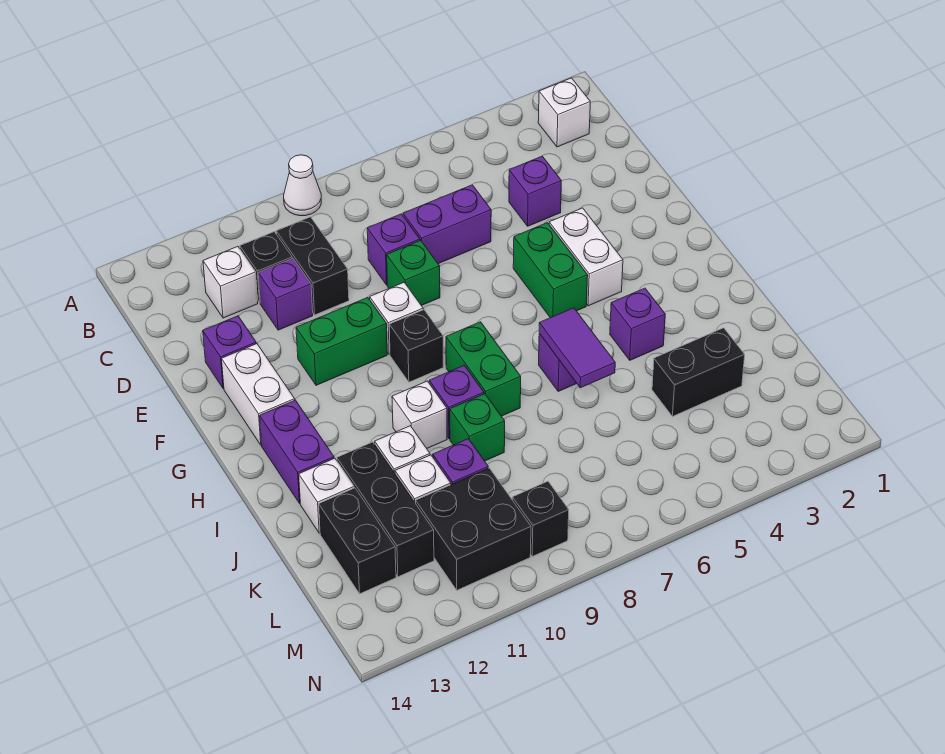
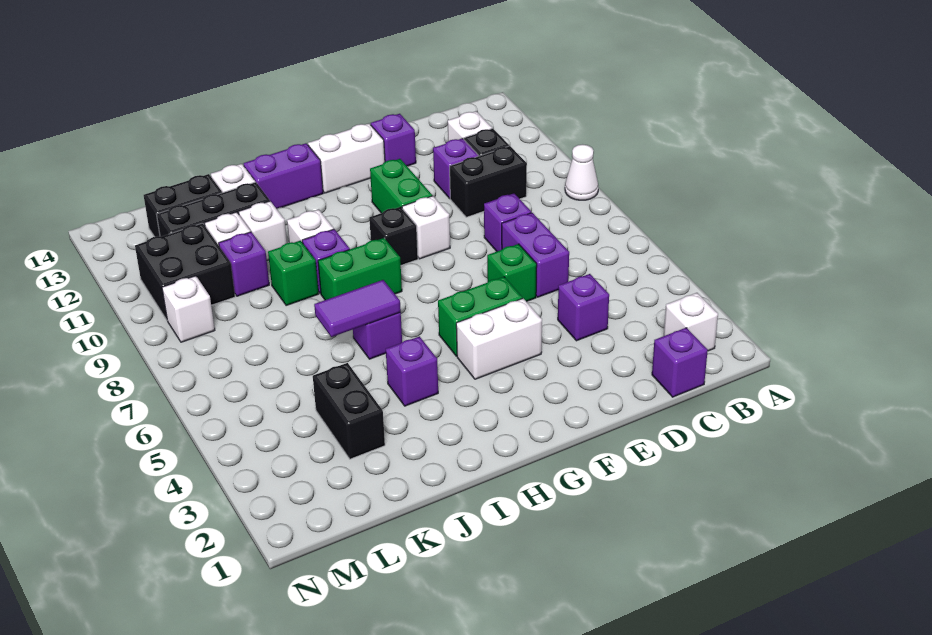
none -> purple 1x1 brick [652,328,708,397]
green 1x1 brick [387,240,440,306] -> green 1x1 brick moved to [487,244,537,302]
black 1x1 brick [512,481,569,556] -> white 1x1 brick [162,276,215,342]

